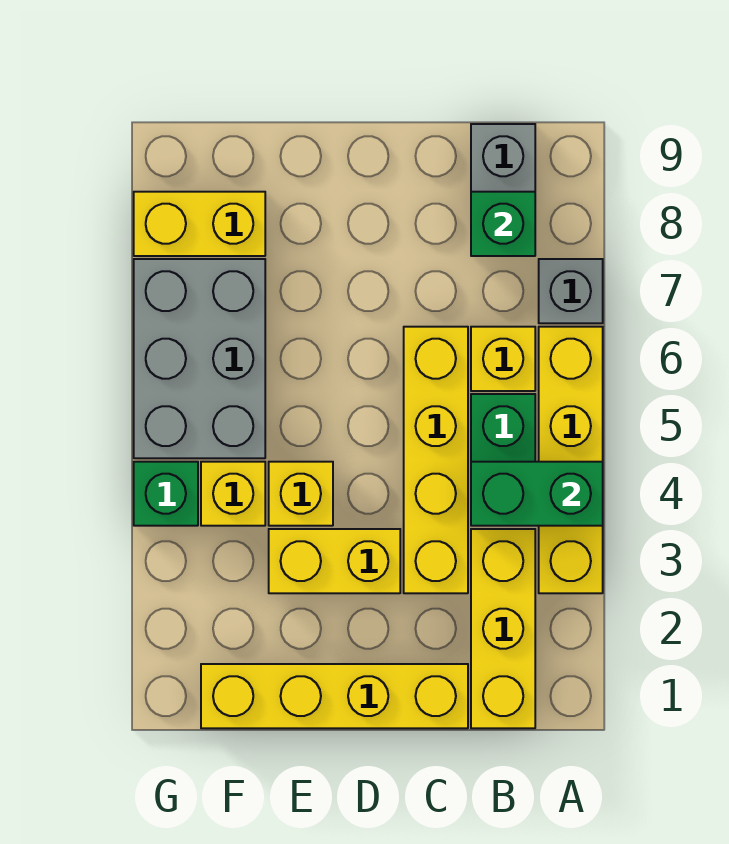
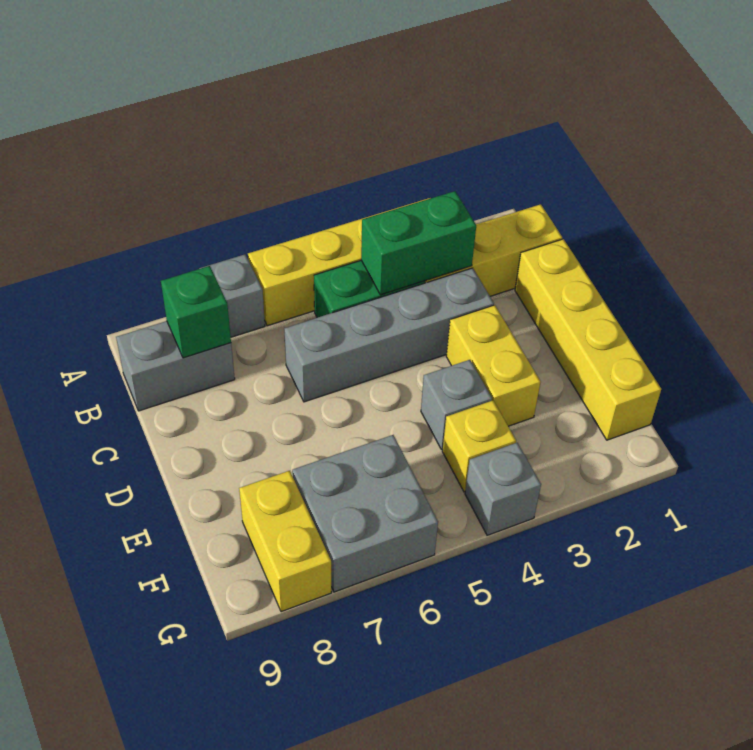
green 1x2 brick [471,462,603,526] -> green 1x2 brick turned to [361,191,476,295]
yellow 1x1 brick [471,327,535,391] -> none
yellow 1x4 brick [404,327,468,593] -> grey 1x4 brick [284,268,494,402]
yellow 1x1 brick [269,462,333,526] -> grey 1x1 brick [421,360,492,450]
grey 2x3 brick [134,259,265,458] -> grey 2x2 brick [292,435,438,592]
green 1x1 brick [134,462,198,526] -> grey 1x1 brick [465,443,541,535]

